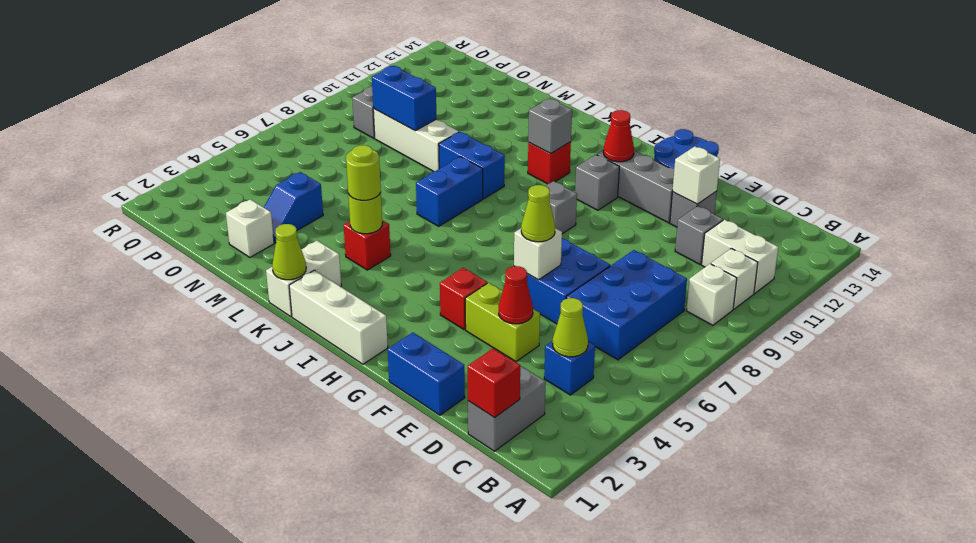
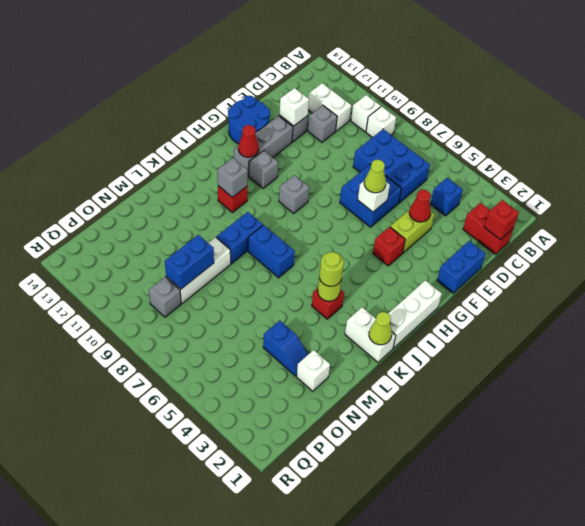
white 1x2 brick [702,220,778,293] -> white 1x2 brick turned to [308,83,351,131]
grey 1x2 brick [468,366,546,451] -> red 1x2 brick [463,203,514,255]
lime 1x1 cone [553,298,588,357] -> none

